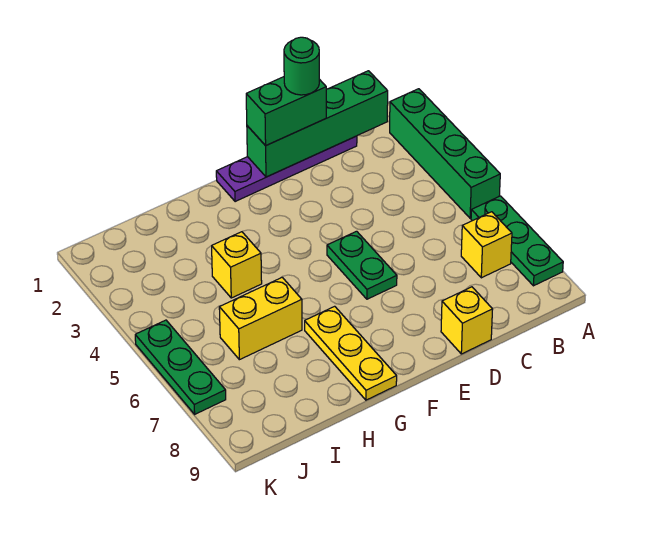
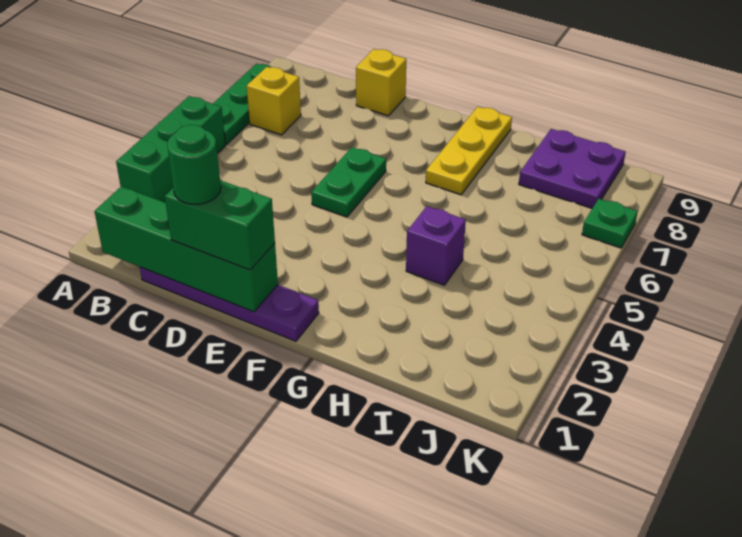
green 1x4 brick [390,89,500,218] -> green 1x3 brick [116,96,226,203]
yellow 1x1 brick [212,232,262,298] -> purple 1x1 brick [406,206,466,285]
yellow 1x2 brick [219,277,302,360] -> none
none -> purple 2x2 plate [519,129,626,208]
green 1x3 plate [135,320,226,414] -> green 1x1 plate [582,199,638,248]

